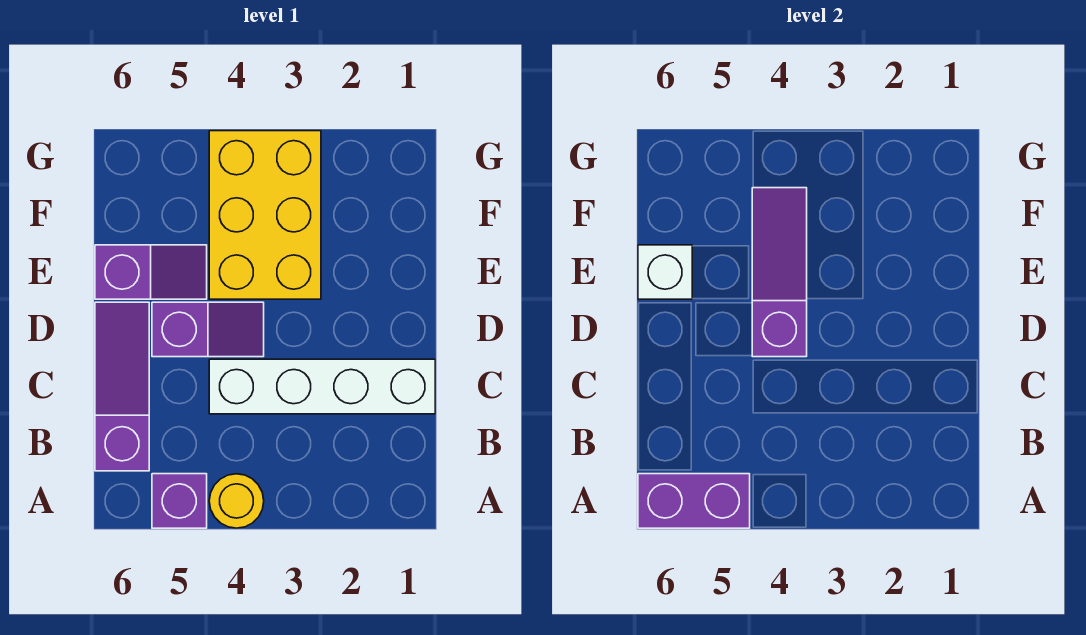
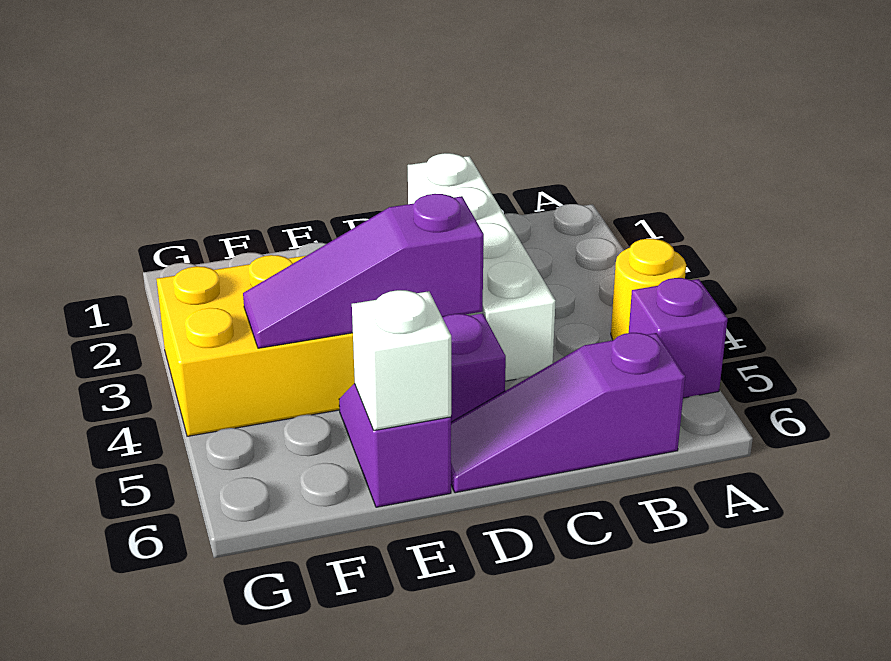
purple 1x2 brick [638,474,750,528] -> none

